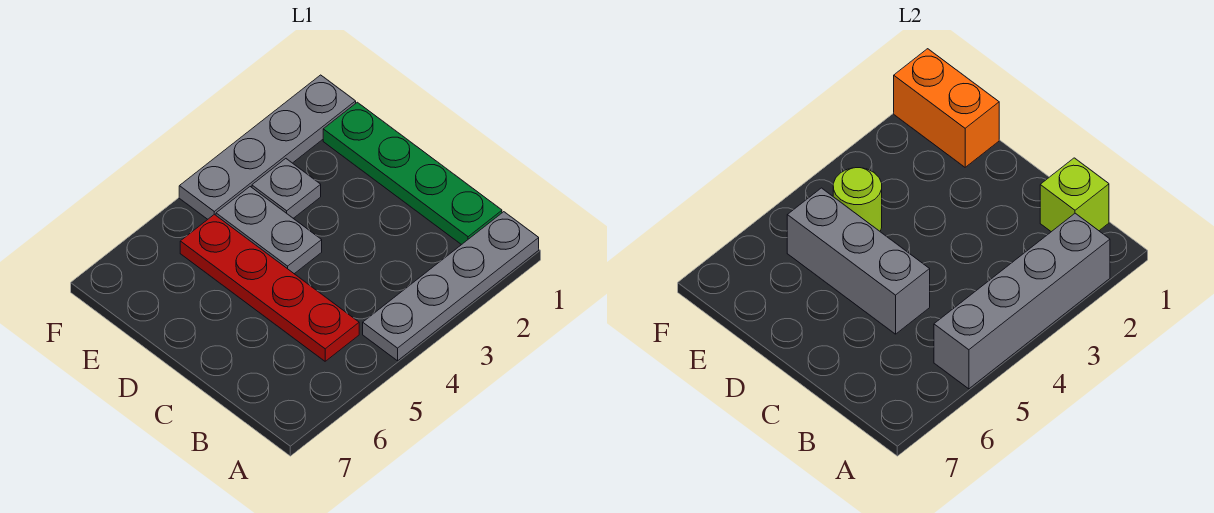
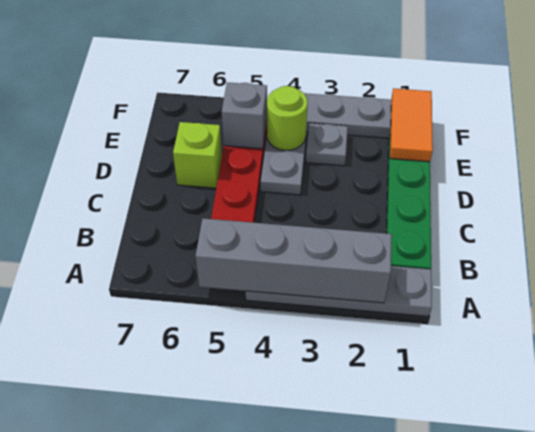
lime 1x1 brick [1040,158,1109,232] -> lime 1x1 brick moved to [173,122,222,188]
grey 1x3 brick [787,188,930,334] -> grey 1x1 brick [222,82,267,149]
orange 1x2 brick [894,49,999,167] -> orange 1x2 tile [390,88,433,162]

